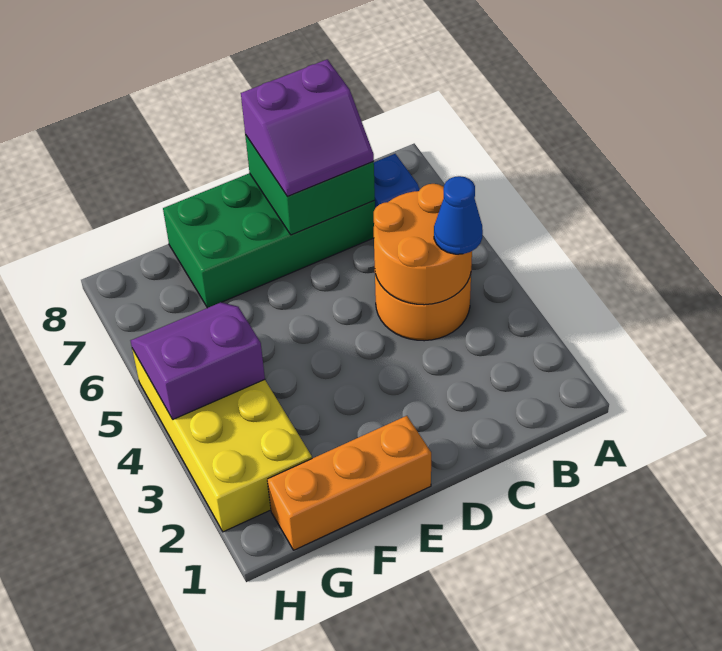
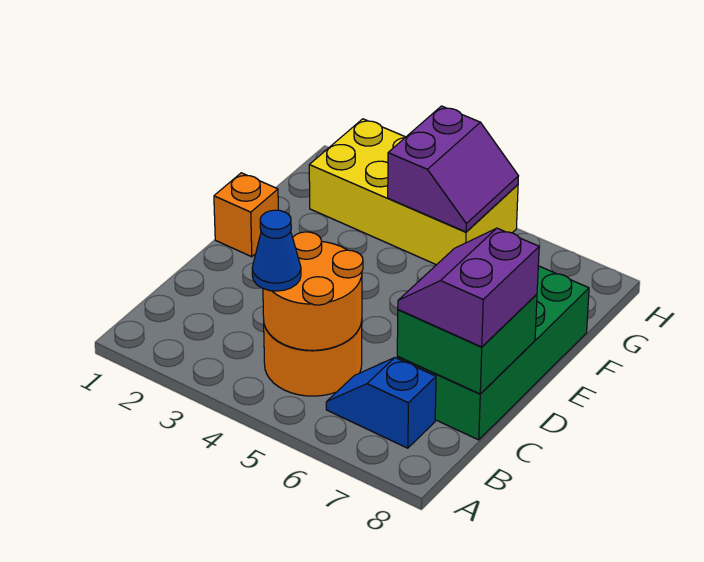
orange 1x3 brick [267,416,431,550] -> orange 1x1 brick [214,173,278,257]

